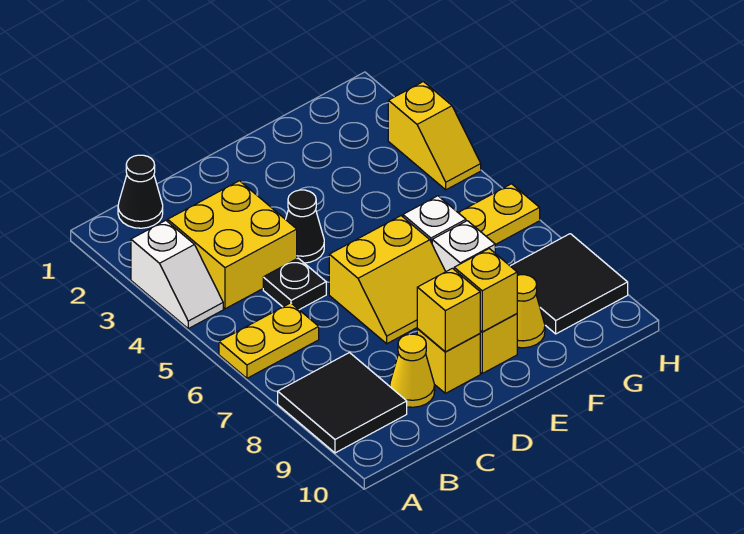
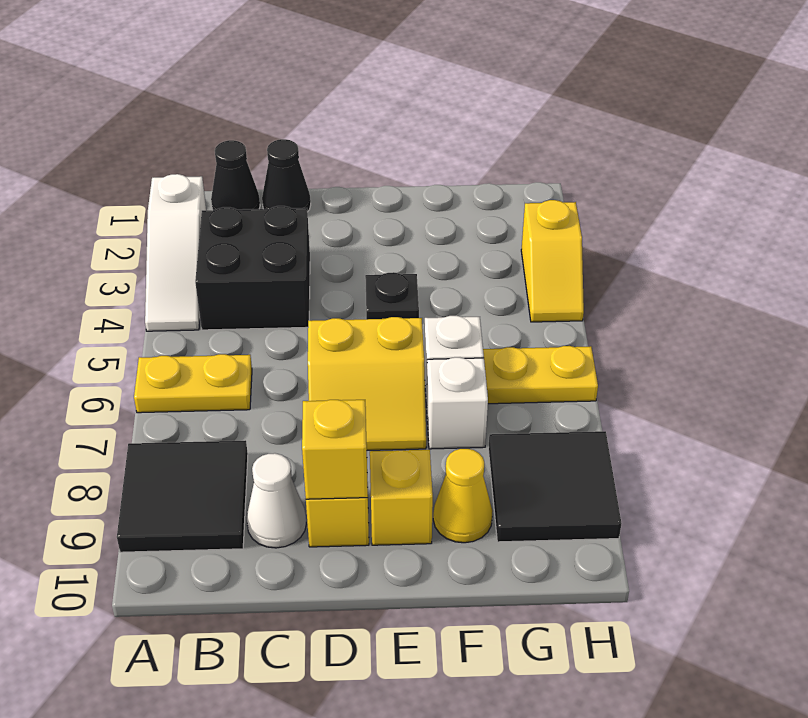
white 1x2 slope [131,220,223,329] -> white 1x3 slope [145,174,206,331]
yellow 2x2 brick [168,181,297,309] -> black 2x2 brick [195,206,310,330]
black 1x1 plate [263,258,326,310] -> black 1x1 plate moved to [365,272,419,319]
yellow 1x1 cone [390,334,435,407] -> white 1x1 cone [247,453,306,548]
black 1x1 cone [286,190,324,263] -> black 1x1 cone moved to [262,139,311,212]
yellow 1x1 brick [454,249,517,332] -> none

